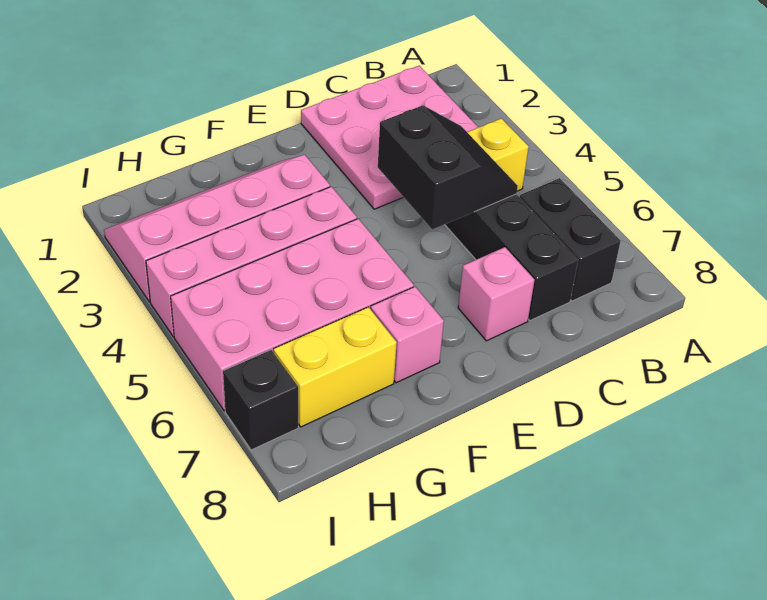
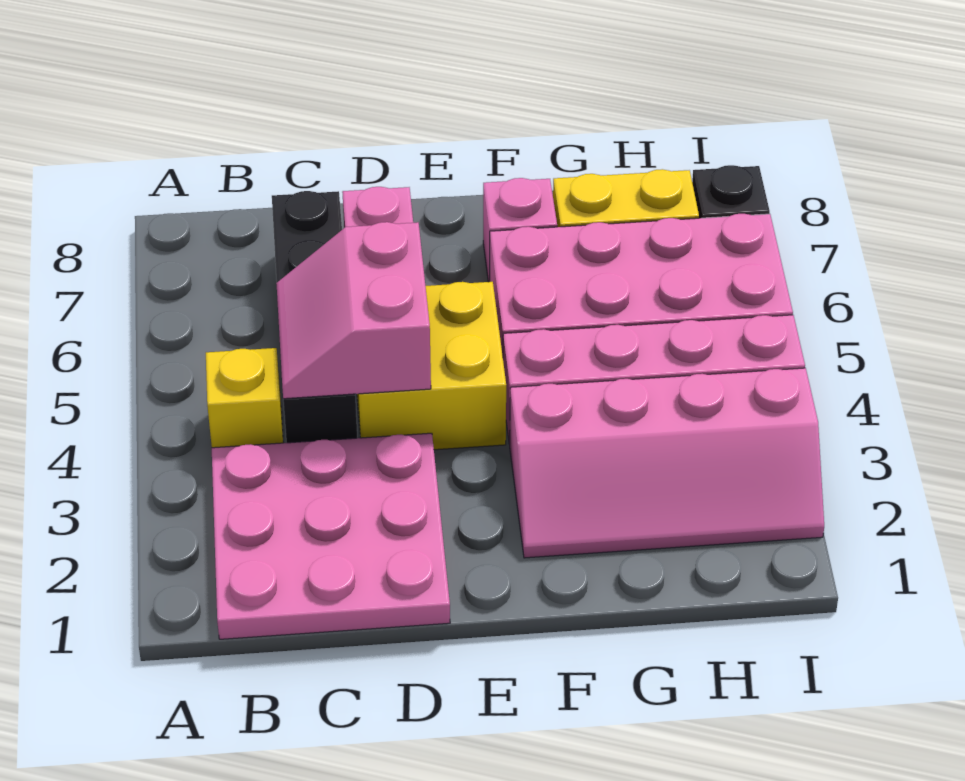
black 1x2 brick [520,178,621,301] -> none
black 2x2 slope [378,105,518,230] -> pink 2x2 slope [276,222,431,399]
none -> yellow 2x2 brick [357,282,506,450]

